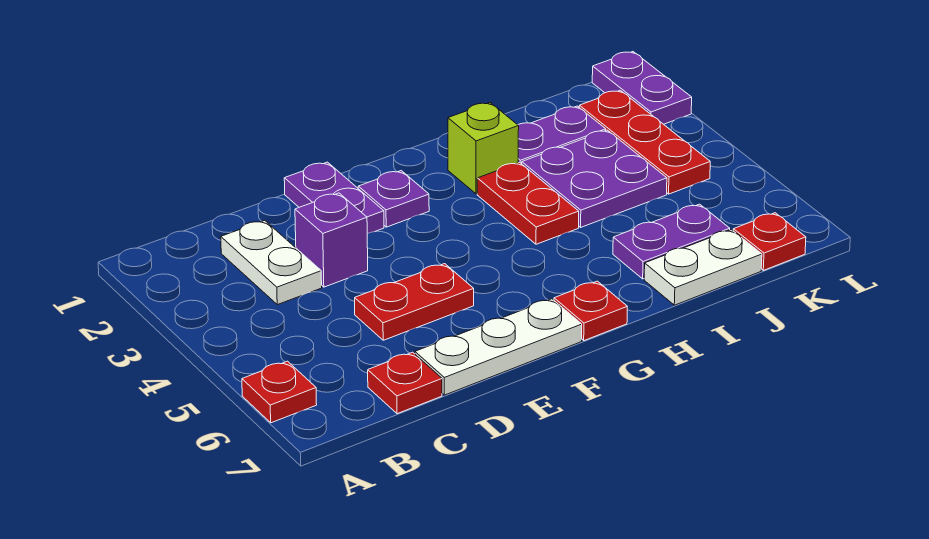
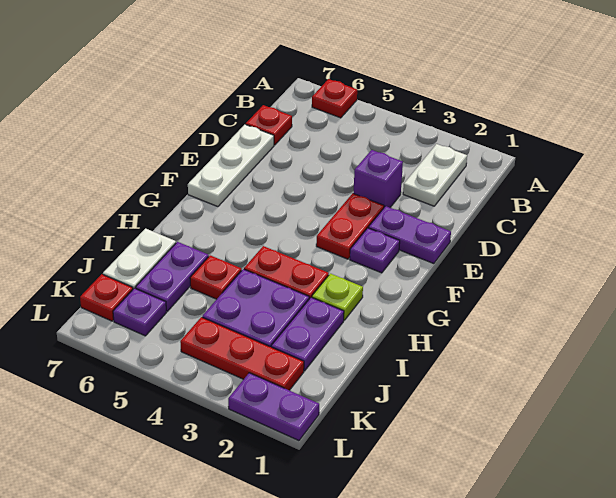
white 1x2 plate [221,220,322,305] -> white 1x2 plate turned to [403,144,467,206]
red 1x2 plate [355,264,474,340] -> red 1x2 plate moved to [316,193,384,259]
red 1x1 plate [554,281,627,341] -> red 1x1 plate moved to [190,255,242,299]
lime 1x1 brick [448,103,519,194] -> lime 1x1 plate [312,274,363,320]
none -> purple 1x1 plate [113,288,167,336]

